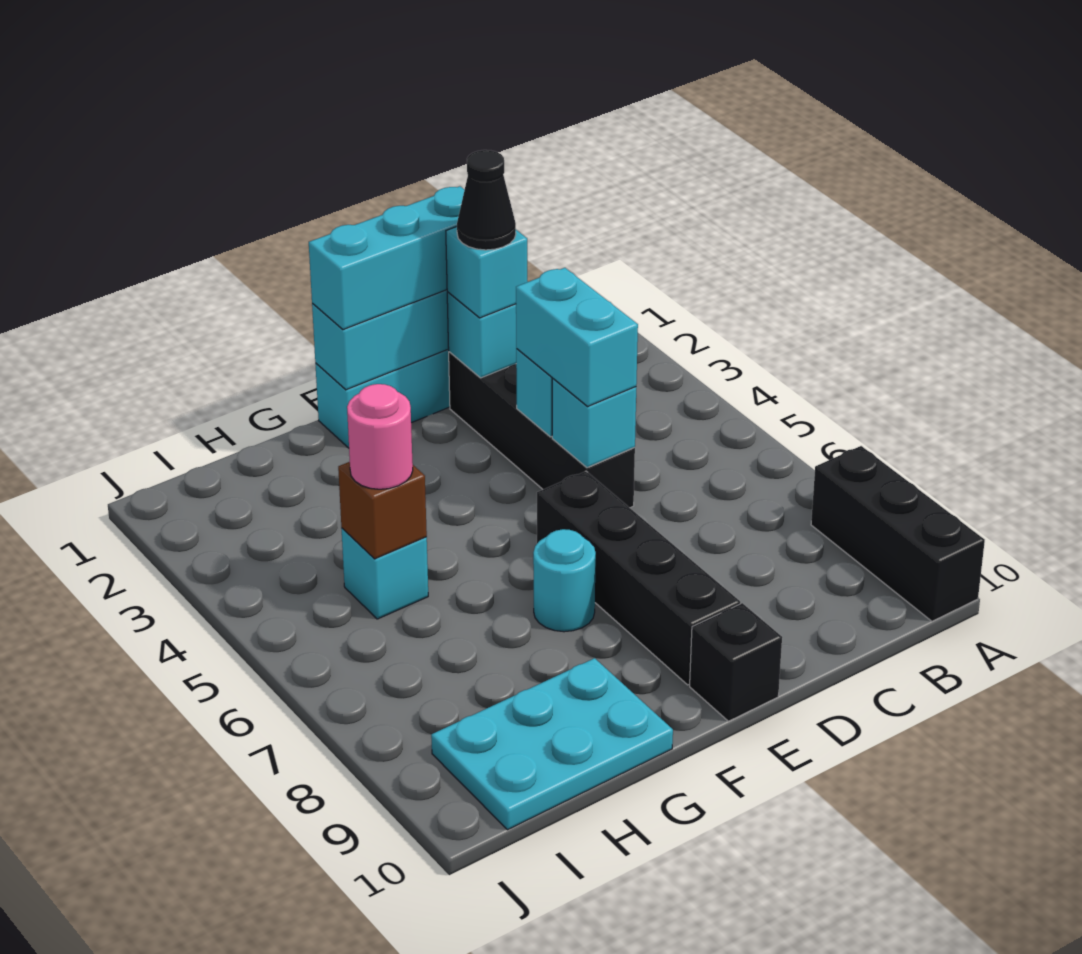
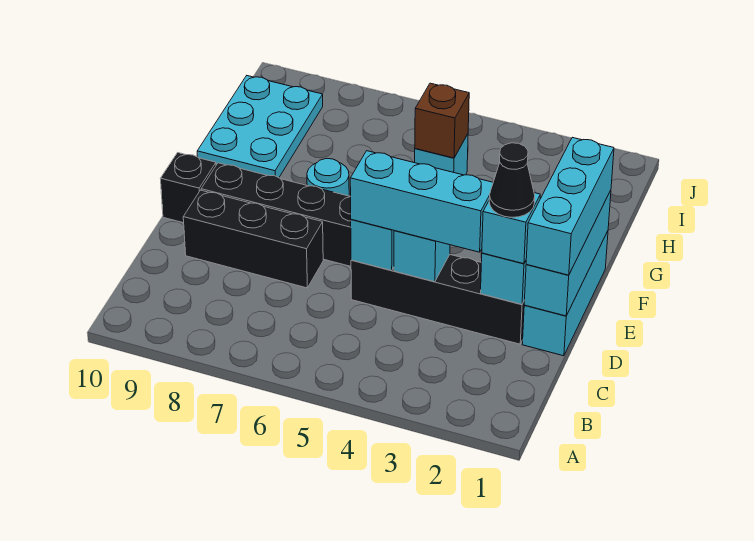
black 1x3 brick [811,446,985,621] -> black 1x3 brick moved to [183,190,323,288]
cyan 1x2 brick [516,268,638,406] -> cyan 1x3 brick [350,151,493,252]
pink 1x1 round brick [347,384,413,489] -> none

